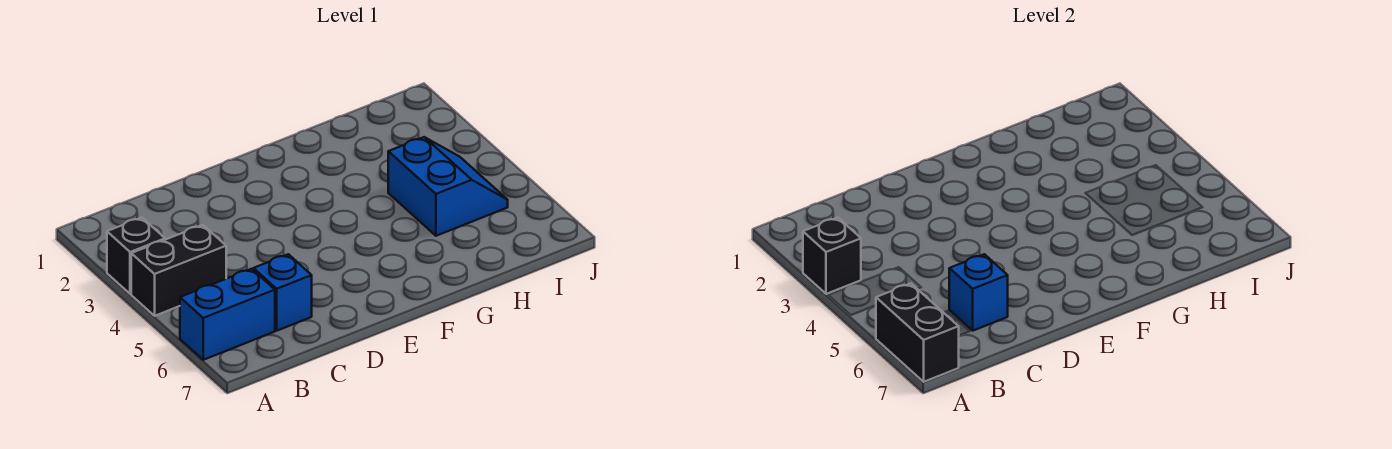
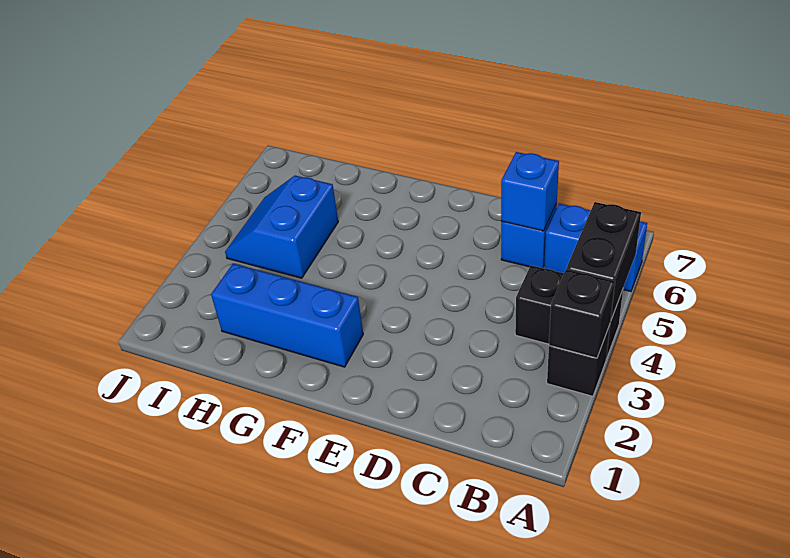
black 1x2 brick [876,283,959,382] -> black 1x2 brick moved to [567,202,641,319]
none -> blue 1x3 brick [211,263,363,367]

